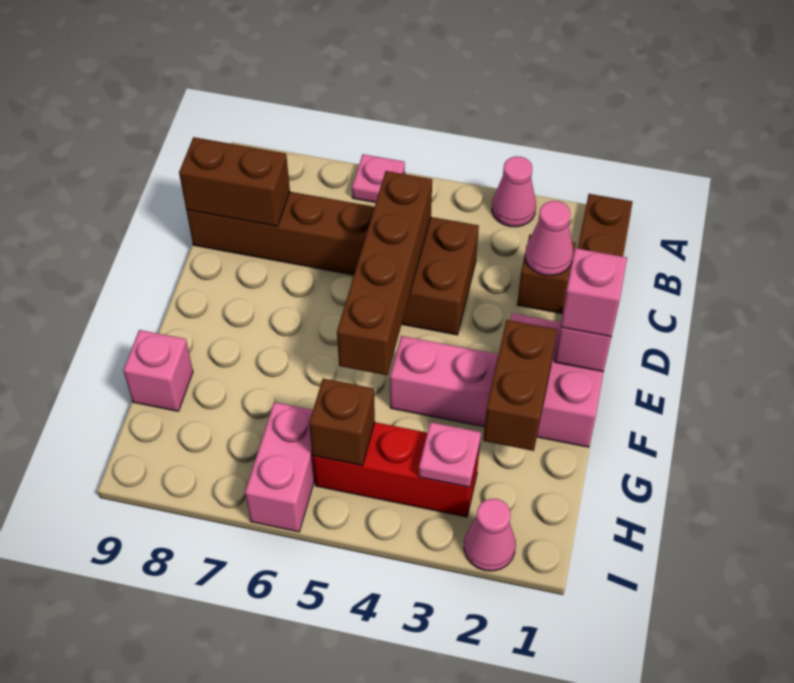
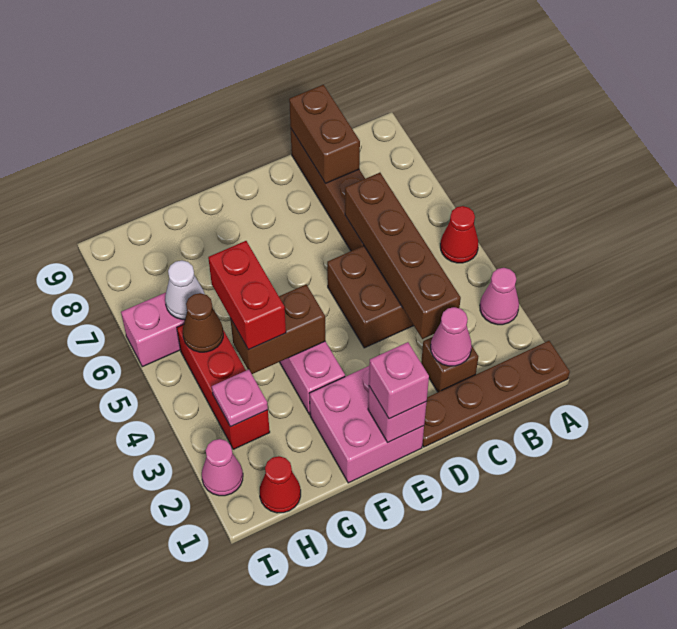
none -> red 1x1 cone [440,206,478,263]
pink 1x1 plate [352,154,405,203] -> none
brown 1x4 brick [337,171,432,375] -> brown 1x4 brick turned to [345,173,461,339]
brown 1x2 brick [483,320,557,451] -> brown 1x2 brick moved to [230,285,325,374]
none -> red 1x2 brick [208,241,286,350]
pink 1x1 brick [123,330,193,411] -> none
none -> red 1x1 cone [260,456,301,513]
brown 1x1 brick [309,379,375,466] -> brown 1x1 cone [183,293,223,352]
none -> white 1x1 cone [165,261,204,319]

